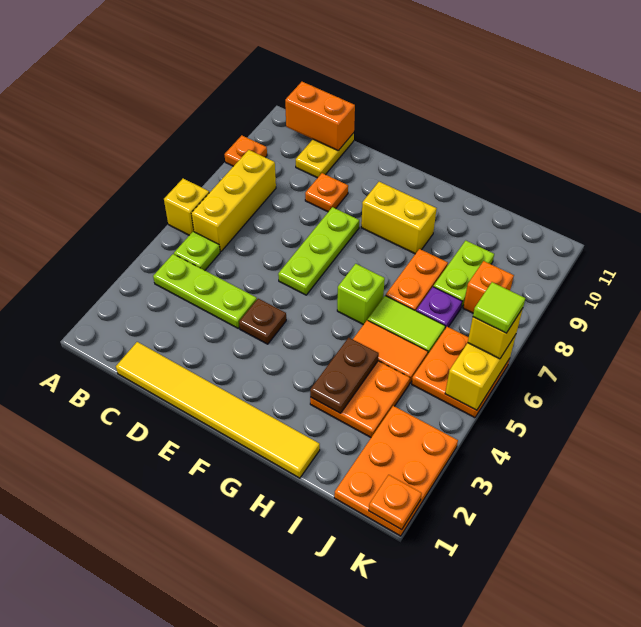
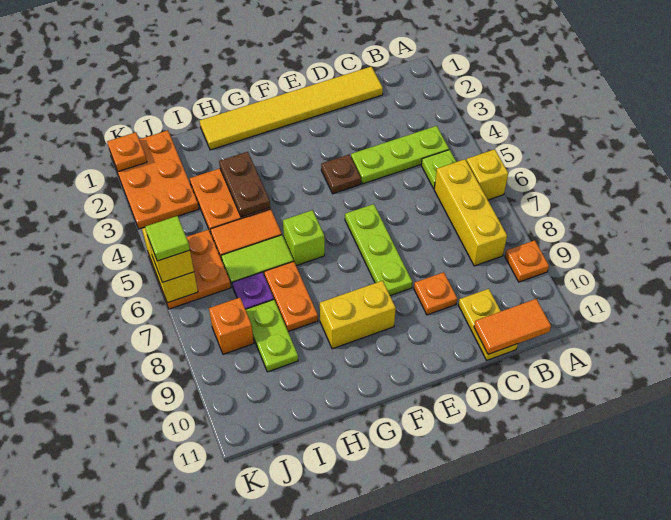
orange 1x2 brick [285,82,355,151] -> orange 1x2 tile [474,299,551,354]

